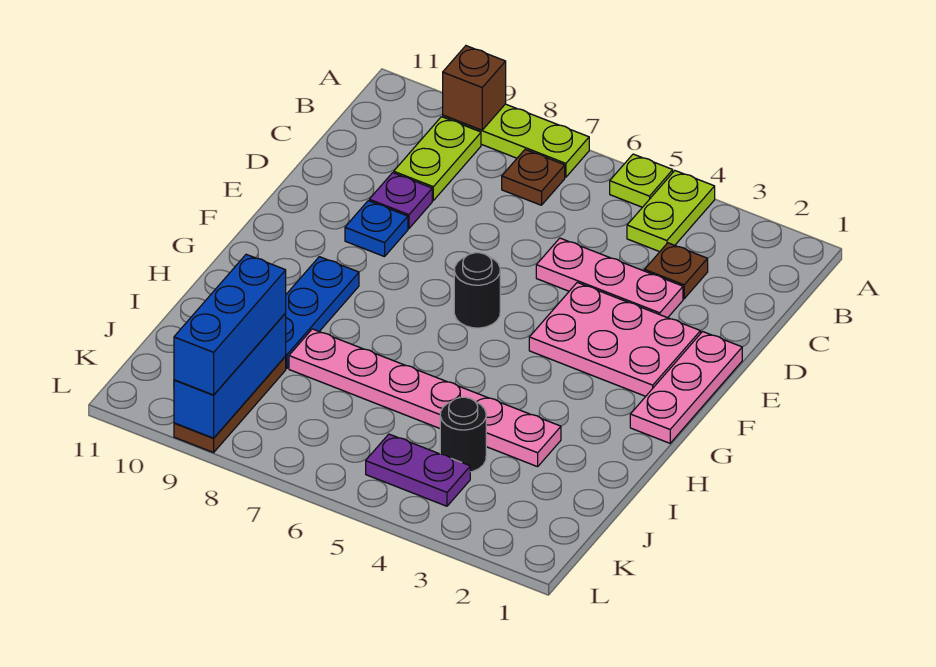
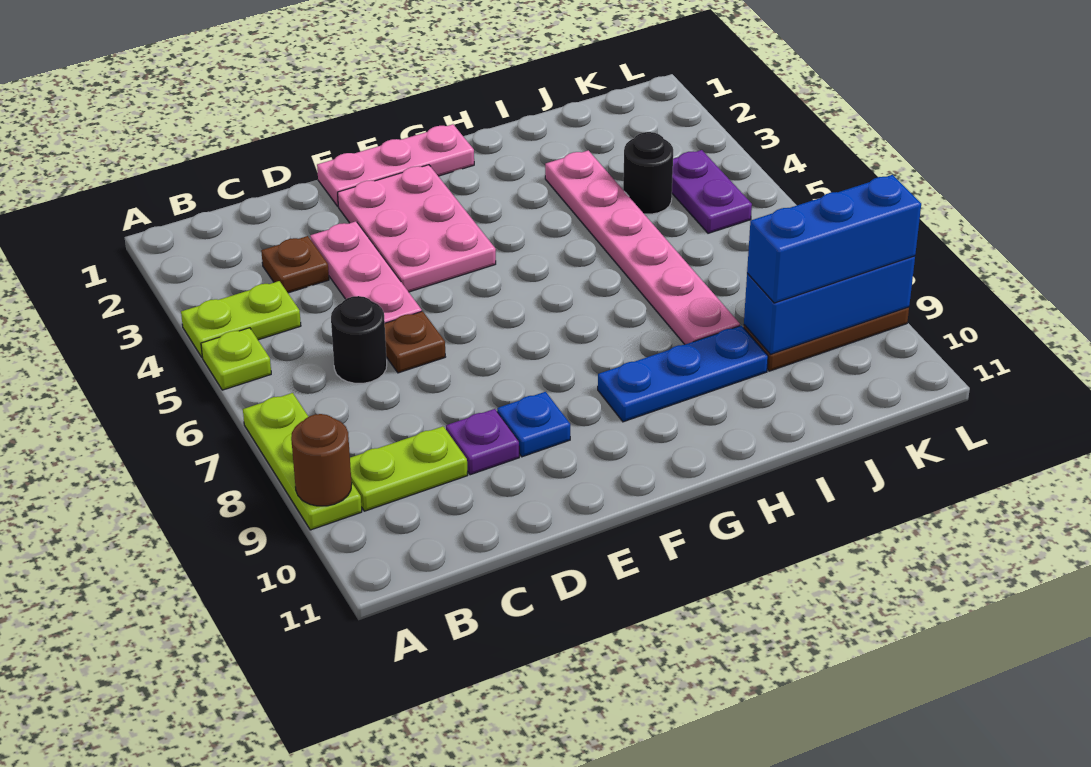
brown 1x1 brick [443,46,506,130] -> brown 1x1 round brick [291,414,352,506]
brown 1x1 plate [502,150,565,205] -> brown 1x1 plate moved to [385,311,445,373]
black 1x1 round brick [454,253,500,328] -> black 1x1 round brick moved to [331,296,387,383]

